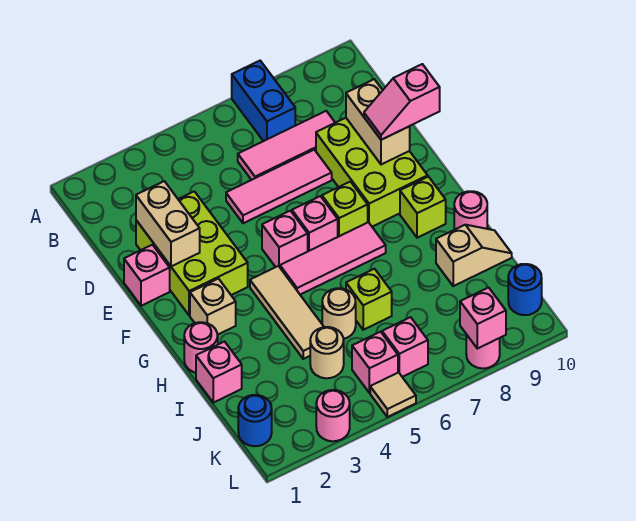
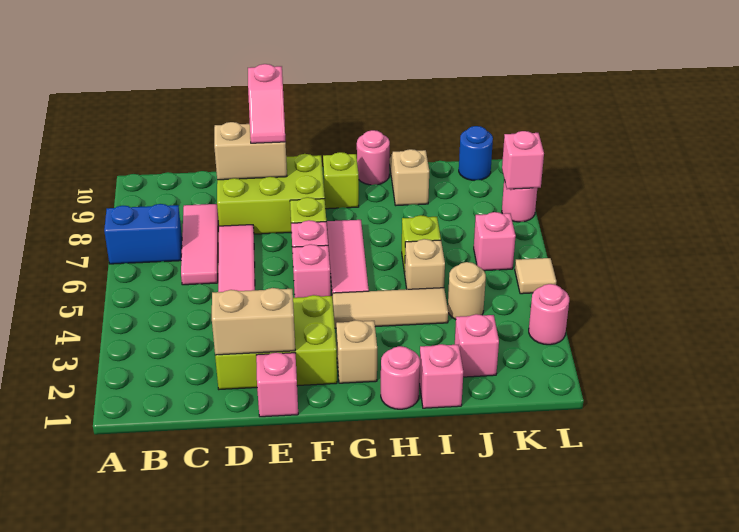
tan 1x1 round brick [322,288,356,339] -> tan 1x1 brick [405,239,445,289]
blue 1x1 round brick [238,395,272,446] -> none
pink 1x1 brick [352,332,398,393] -> pink 1x1 brick moved to [455,314,499,377]

